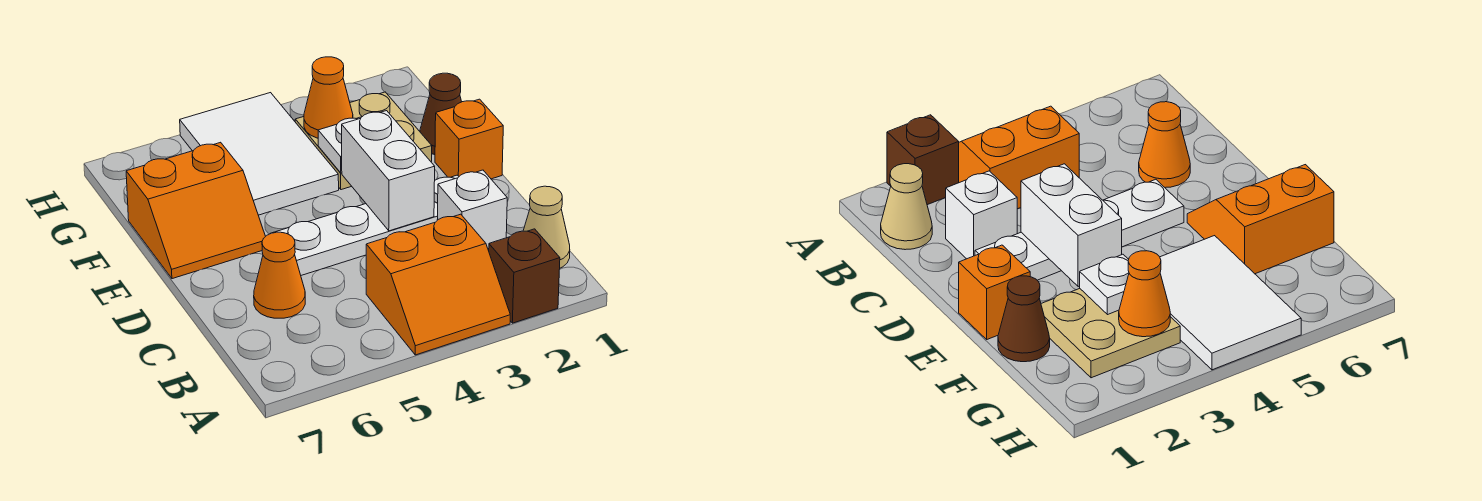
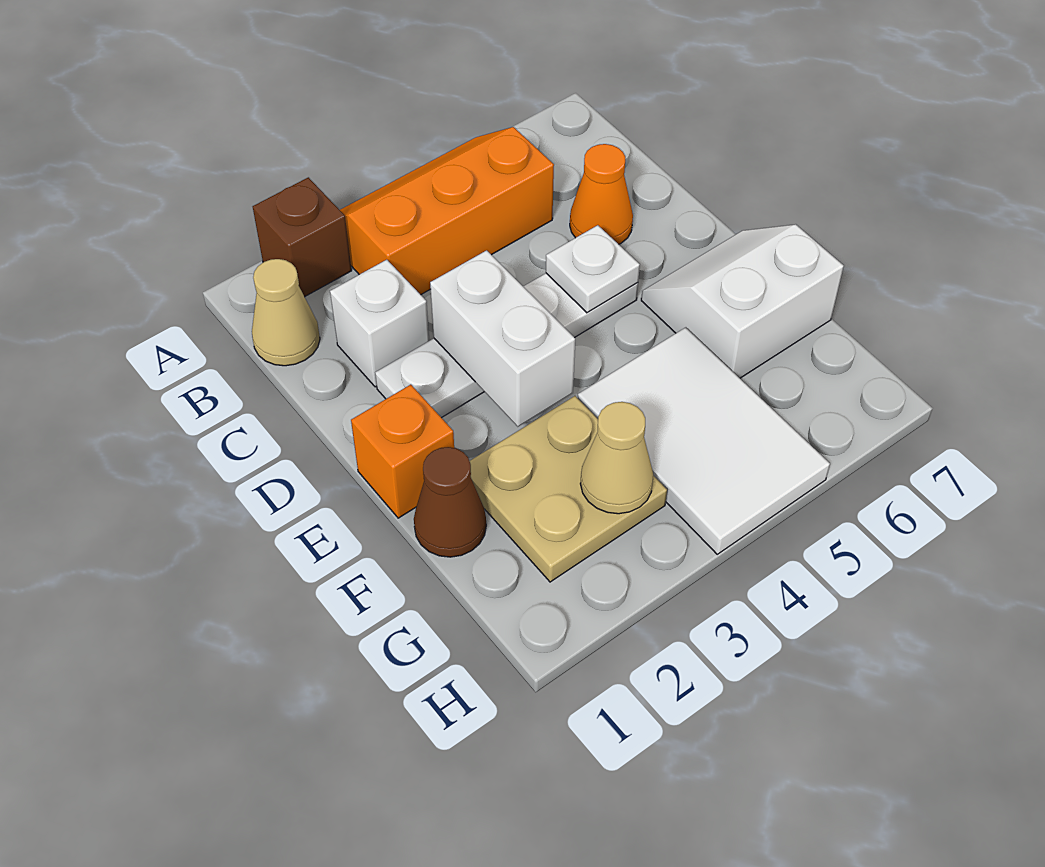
orange 2x2 slope [366,214,510,355] -> orange 2x3 slope [340,127,554,295]
orange 2x2 slope [126,142,266,279] -> white 2x2 slope [641,225,844,378]
white 1x1 plate [318,117,361,173] -> white 1x1 plate moved to [546,225,640,313]
orange 1x1 cone [304,57,353,138] -> tan 1x1 cone [580,402,653,514]

